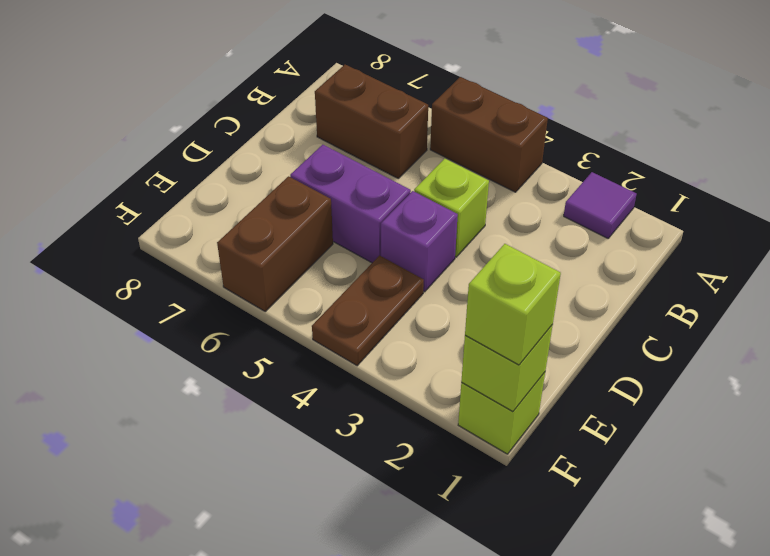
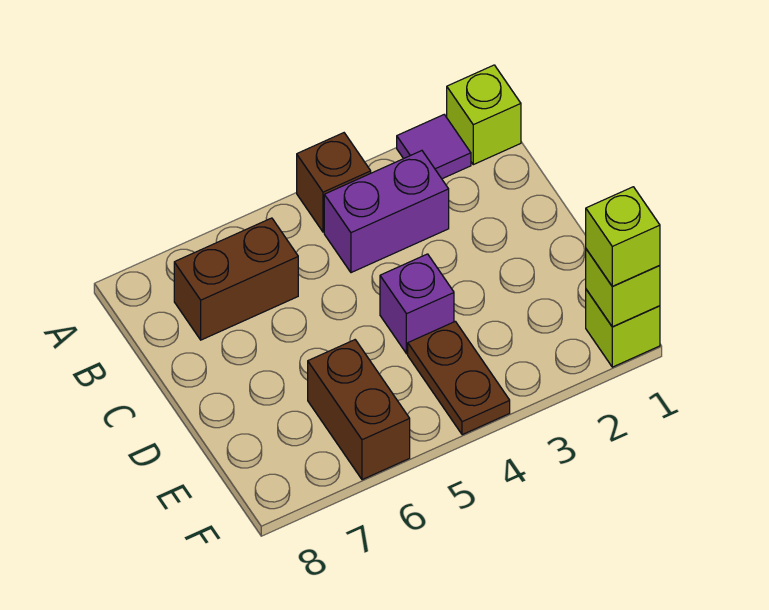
brown 1x2 brick [430,77,548,192] -> brown 1x1 brick [297,133,371,232]
lime 1x1 brick [414,159,489,257] -> lime 1x1 brick moved to [447,65,521,165]
purple 1x2 brick [290,145,411,263] -> purple 1x2 brick moved to [324,151,449,273]

